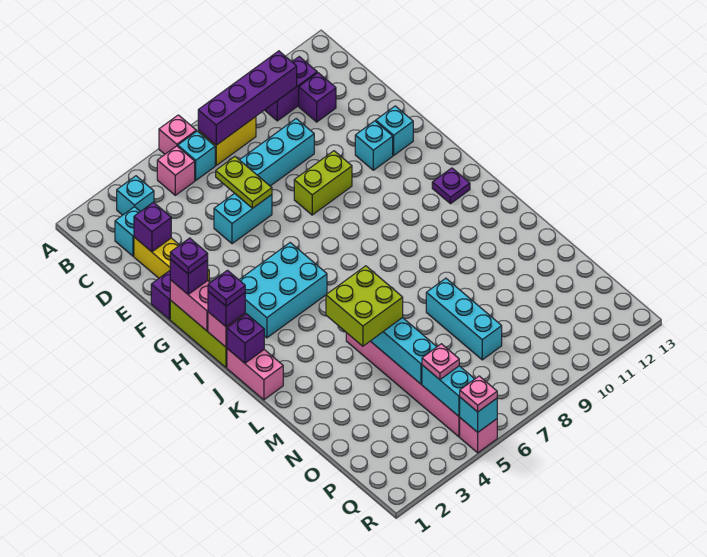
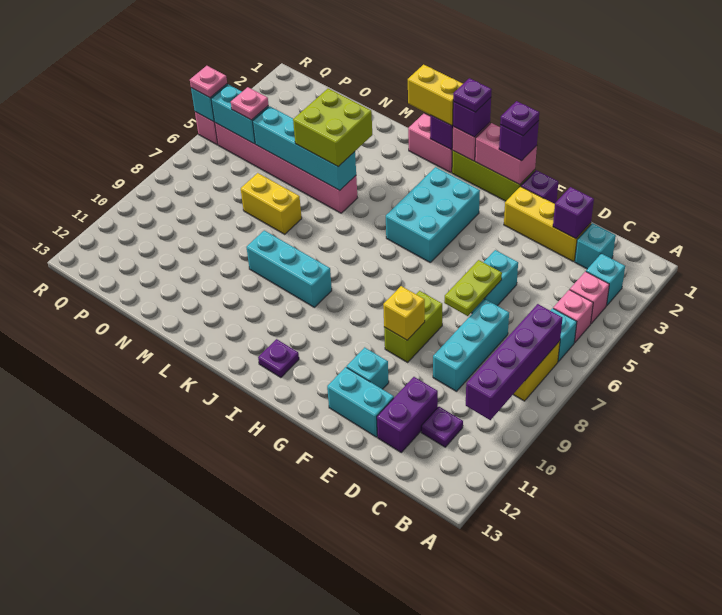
pink 1x1 brick [159,115,196,154] -> pink 1x1 brick moved to [570,272,609,324]
purple 1x2 brick [265,57,317,121] -> purple 1x2 brick moved to [377,377,438,452]
purple 1x1 brick [299,73,336,122] -> purple 1x1 plate [421,407,463,447]
lime 1x2 plate [216,157,272,208] -> lime 1x2 plate turned to [444,260,502,316]
none -> yellow 1x1 brick [383,286,425,340]
cyan 1x1 brick [376,106,413,155] -> cyan 1x2 brick [327,367,394,437]
none -> yellow 1x2 brick [408,65,463,125]
none -> yellow 1x2 brick [241,173,302,234]
cyan 1x3 brick [426,278,502,360] -> cyan 1x3 brick moved to [246,230,332,307]

